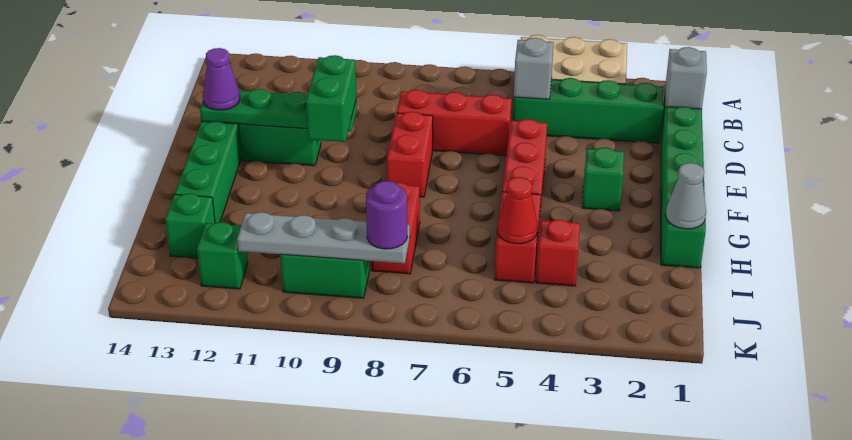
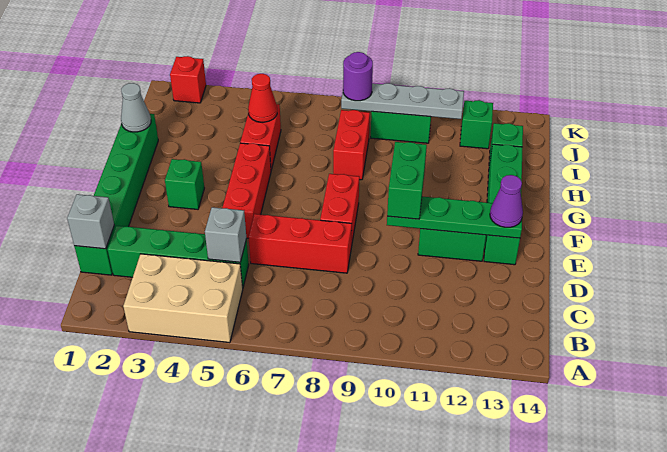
red 1x1 brick [536,220,580,286] -> red 1x1 brick moved to [170,56,206,103]

